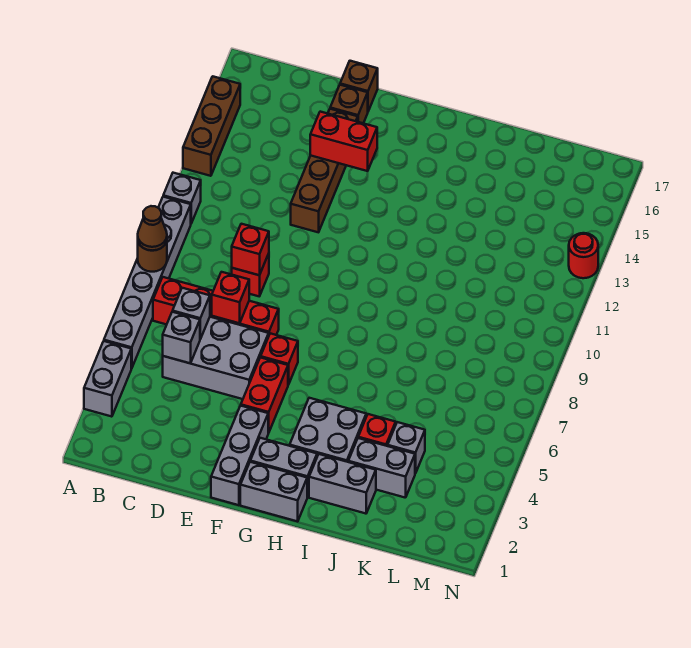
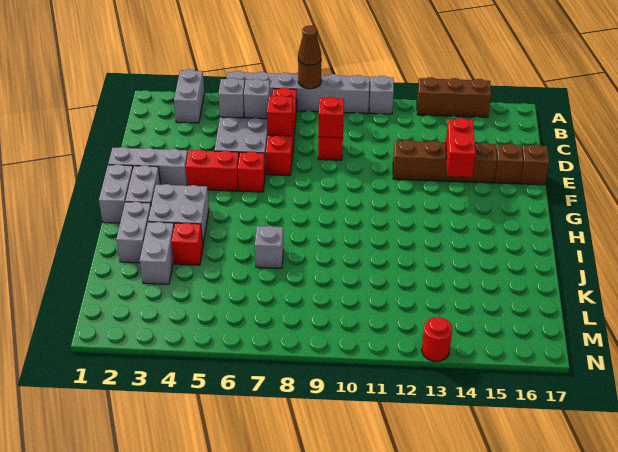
grey 1x2 brick [84,341,131,417] -> grey 1x2 brick turned to [174,69,204,123]
grey 1x1 brick [388,422,425,473] -> grey 1x1 brick moved to [255,226,283,268]

